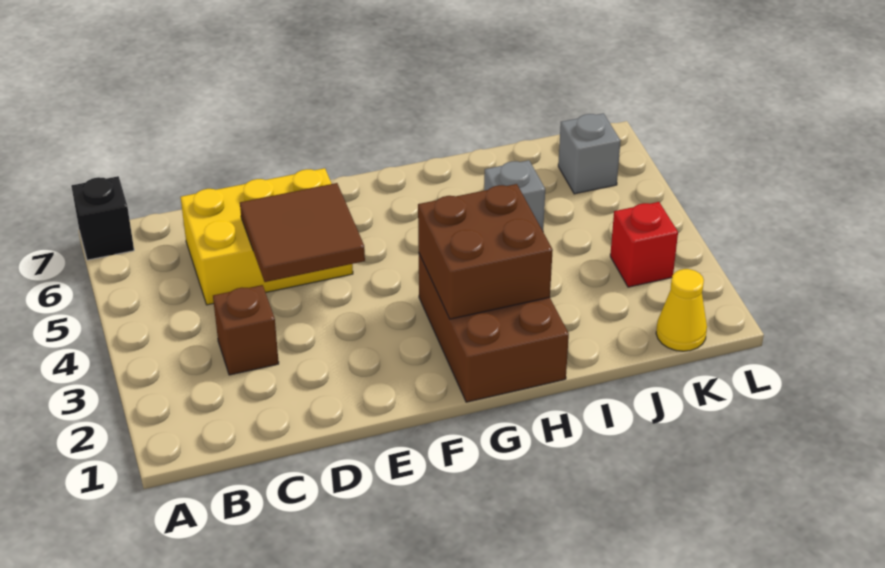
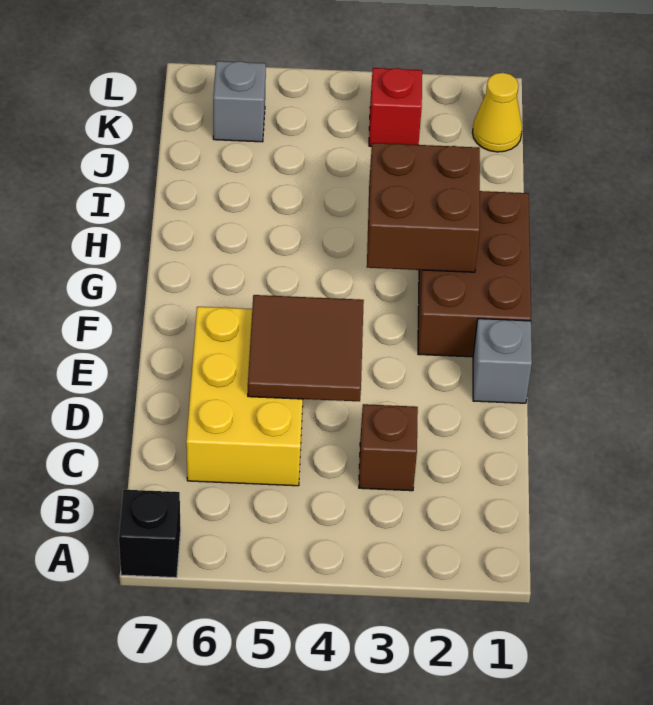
brown 2x3 brick [419,254,569,402] -> brown 2x3 brick turned to [418,191,531,357]
grey 1x1 brick [484,160,545,231] -> grey 1x1 brick moved to [473,319,532,403]

